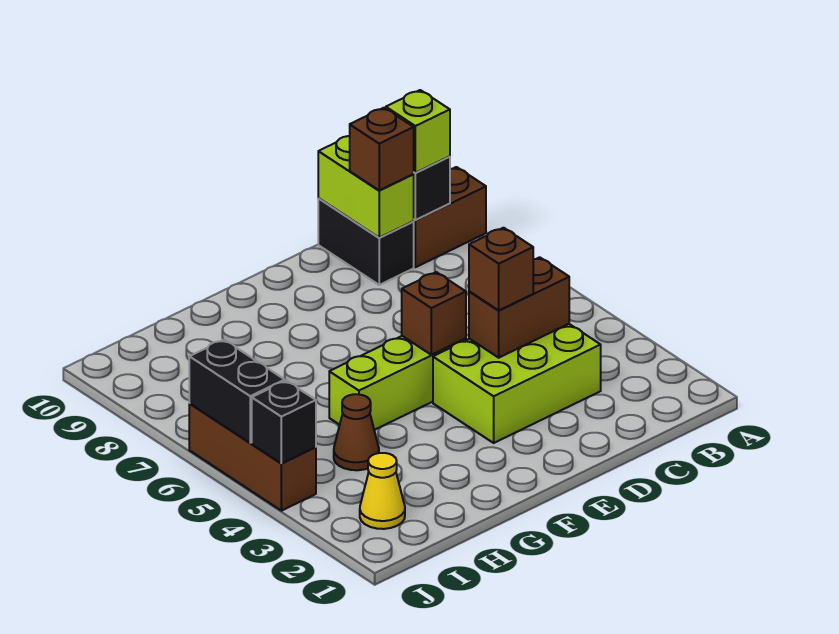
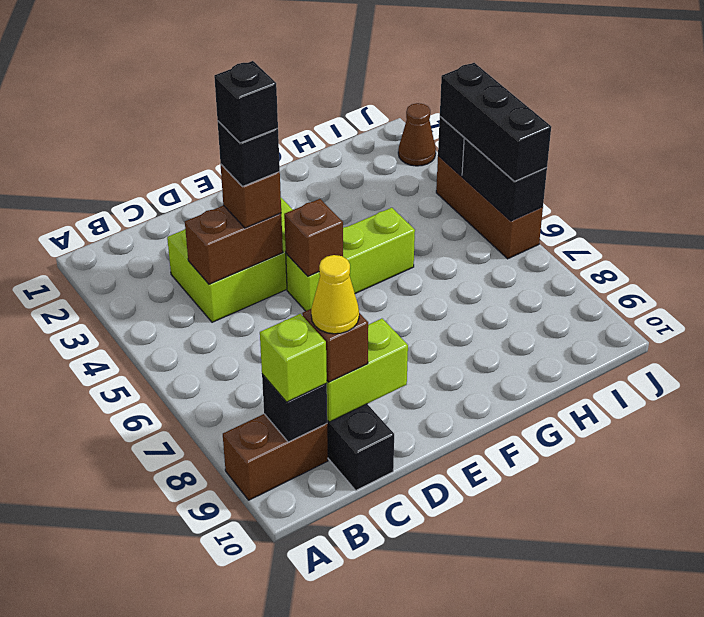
lime 1x2 brick [318,136,414,238] -> lime 1x2 brick turned to [327,319,408,422]
none -> black 1x1 brick [218,121,280,186]
none -> black 1x1 brick [214,61,278,143]
brown 1x1 cone [334,394,379,470] -> brown 1x1 cone moved to [398,103,436,166]
yellow 1x1 cone [360,453,405,529] -> yellow 1x1 cone moved to [311,255,359,334]
none -> black 1x3 brick [440,63,551,182]

